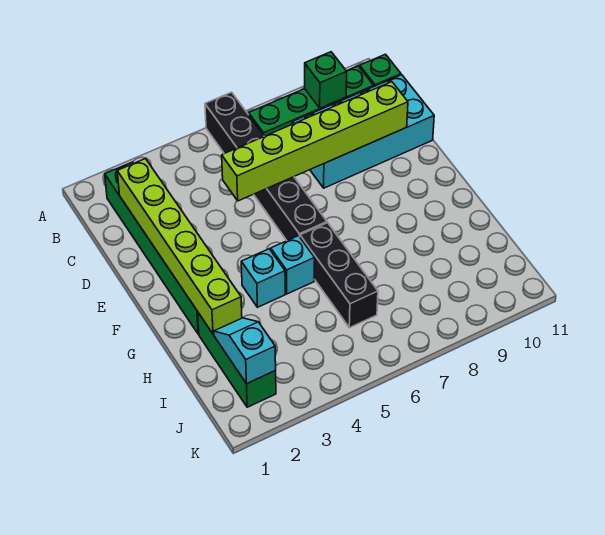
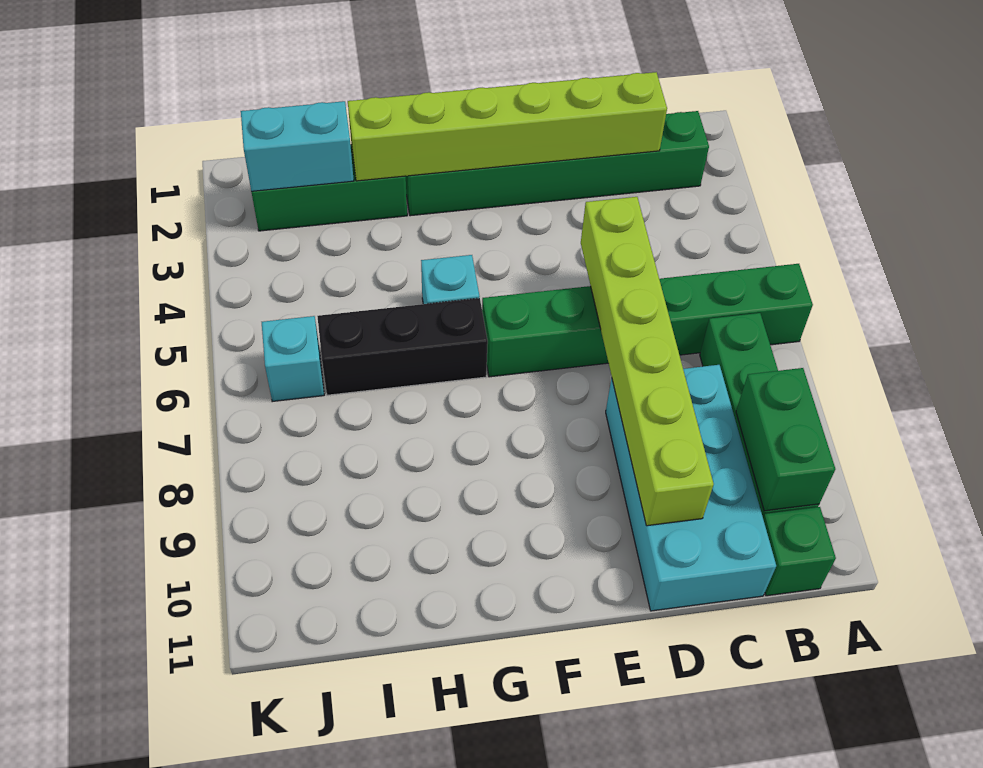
black 1x6 brick [205,92,327,241] -> green 1x6 brick [482,264,813,377]
green 1x1 brick [305,52,347,108] -> green 1x2 brick [736,368,835,511]
cyan 1x1 brick [241,249,285,307] -> cyan 1x1 brick moved to [262,316,324,402]
cyan 1x2 slope [214,318,276,384] -> cyan 1x2 brick [241,101,354,191]

